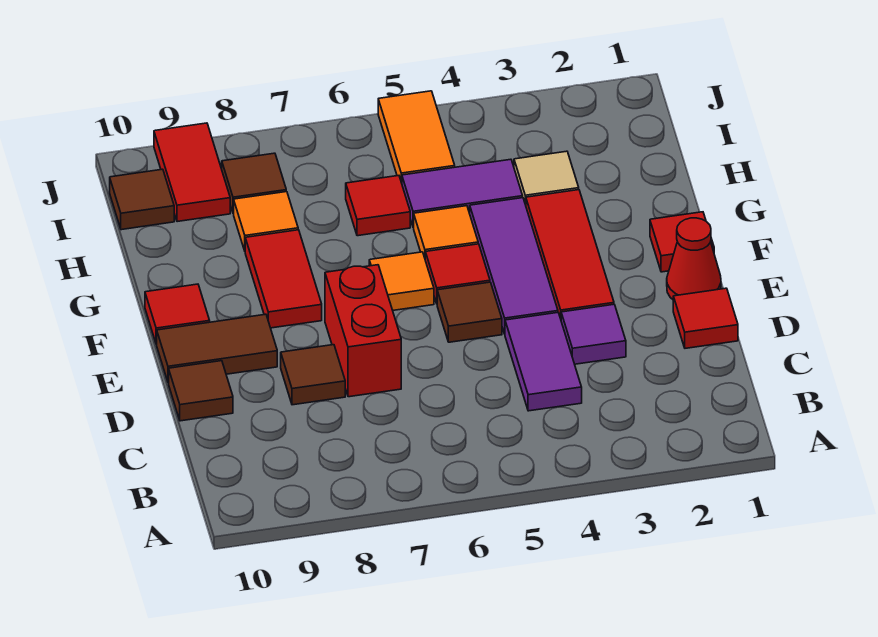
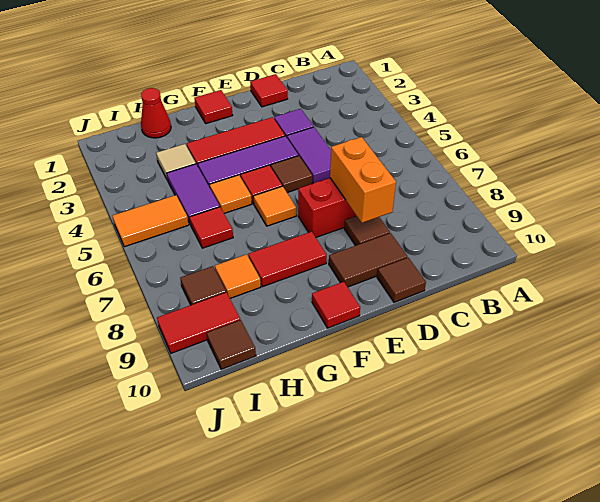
purple 1x2 tile [505,313,582,411] -> purple 1x2 tile turned to [287,127,331,183]
none -> orange 1x2 brick [330,137,396,223]
red 1x1 cone [667,218,721,299] -> red 1x1 cone moved to [141,88,171,138]
brown 1x2 tile [157,314,277,383] -> brown 1x2 tile turned to [329,233,407,287]

